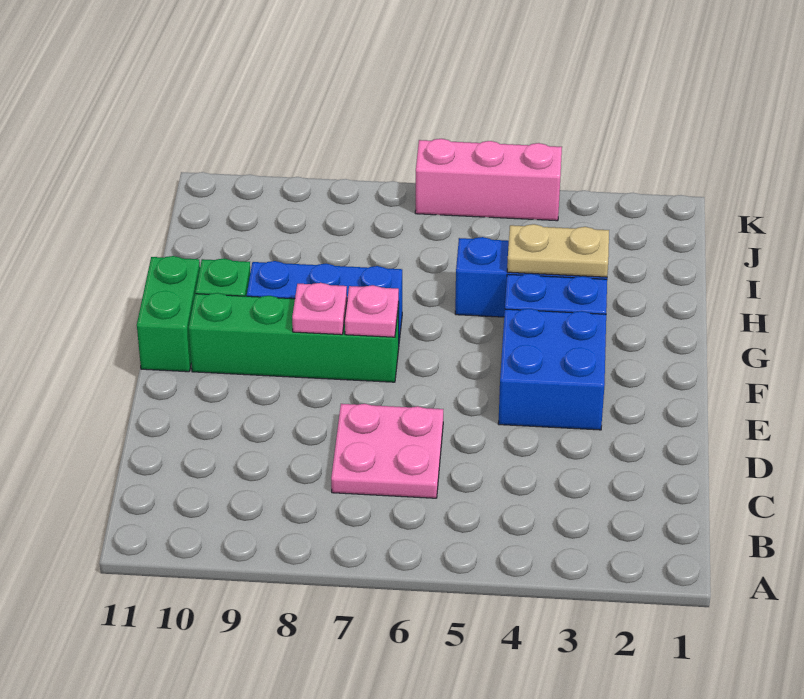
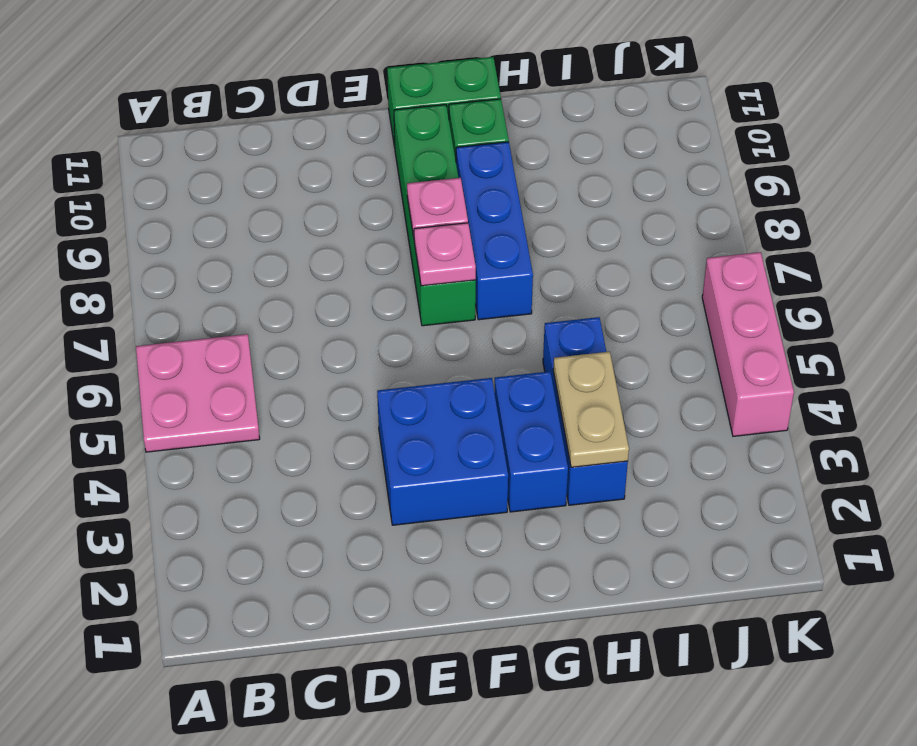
pink 2x2 plate [331,404,443,498] -> pink 2x2 plate moved to [136,334,260,452]

